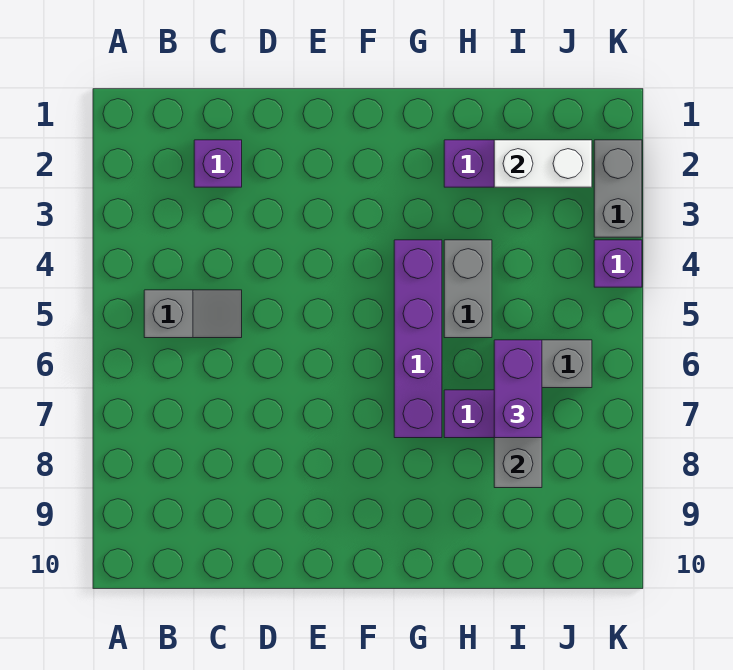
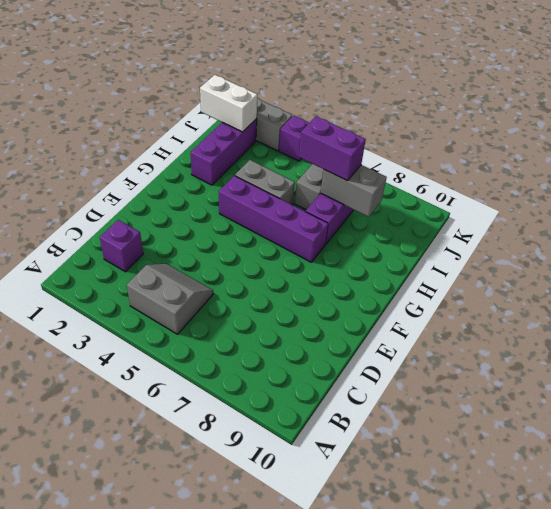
grey 1x2 slope [144,290,242,338] -> grey 2x2 slope [127,264,213,334]
white 1x2 brick [494,140,592,187] -> white 1x2 brick turned to [200,75,257,132]

